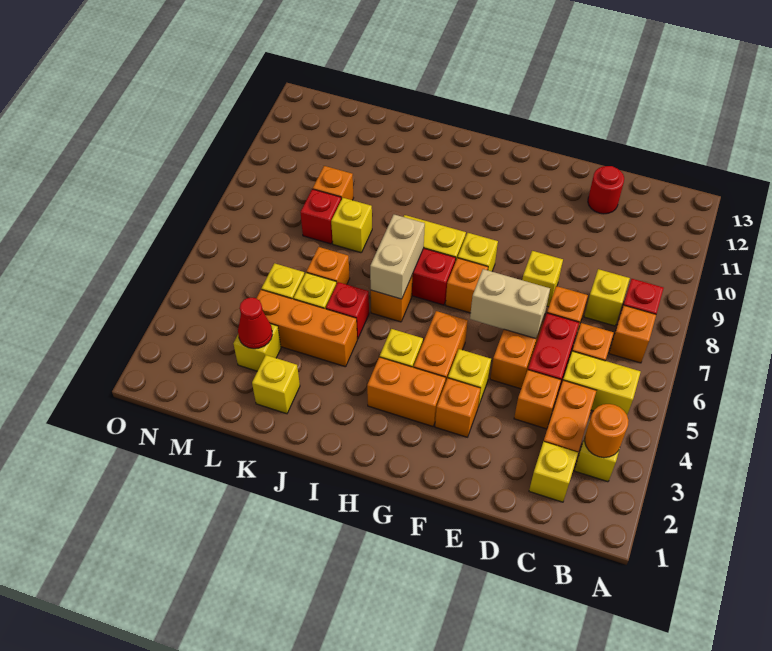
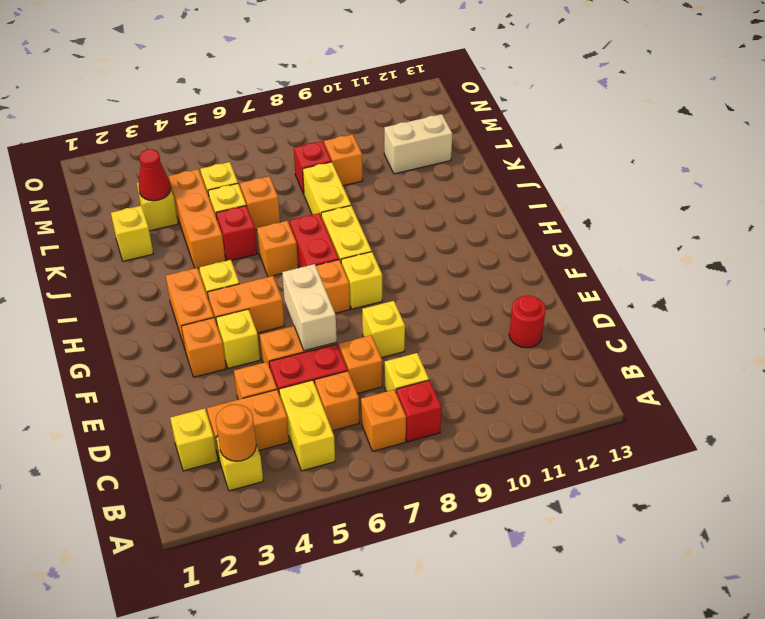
tan 1x2 brick [370,215,425,299] -> tan 1x2 brick moved to [384,114,452,174]
yellow 1x1 brick [331,198,372,253] -> yellow 1x2 brick [303,162,351,215]

